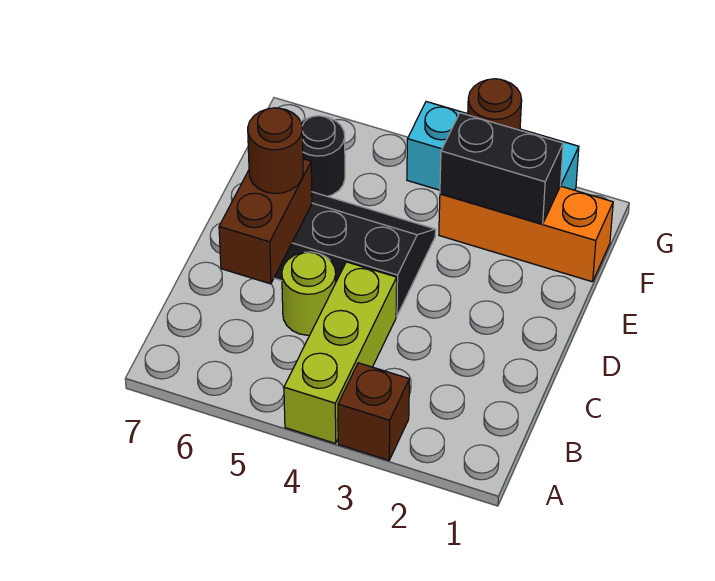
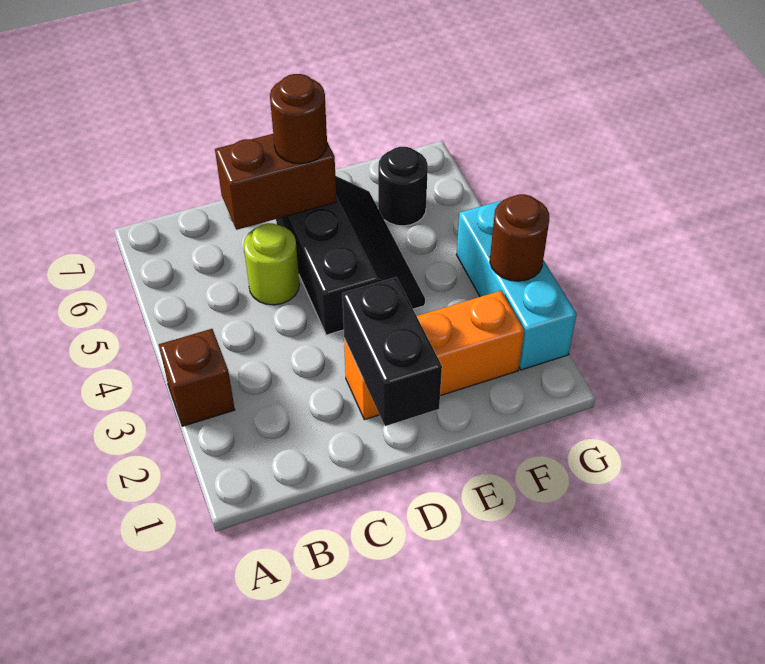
lime 1x3 brick [284,262,397,443] -> none
orange 1x3 brick [439,186,613,282] -> orange 1x3 brick turned to [344,291,524,420]
black 1x2 brick [440,113,563,224] -> black 1x2 brick moved to [342,277,442,426]

